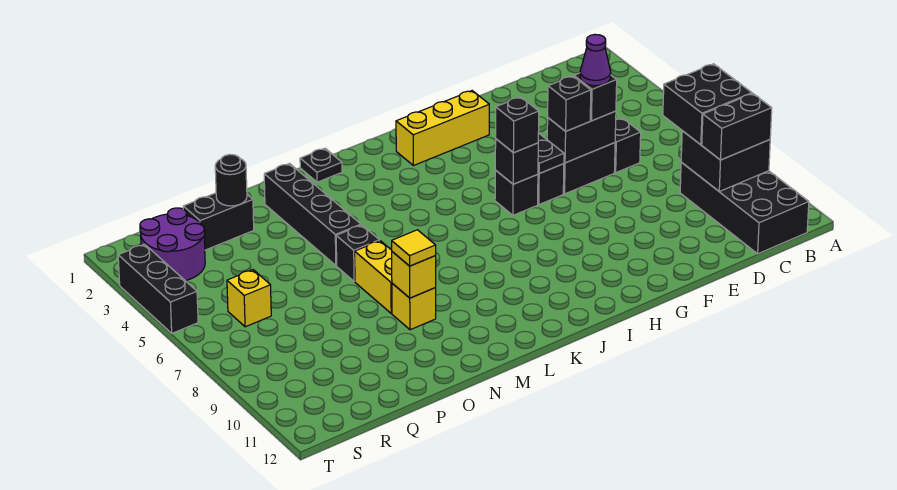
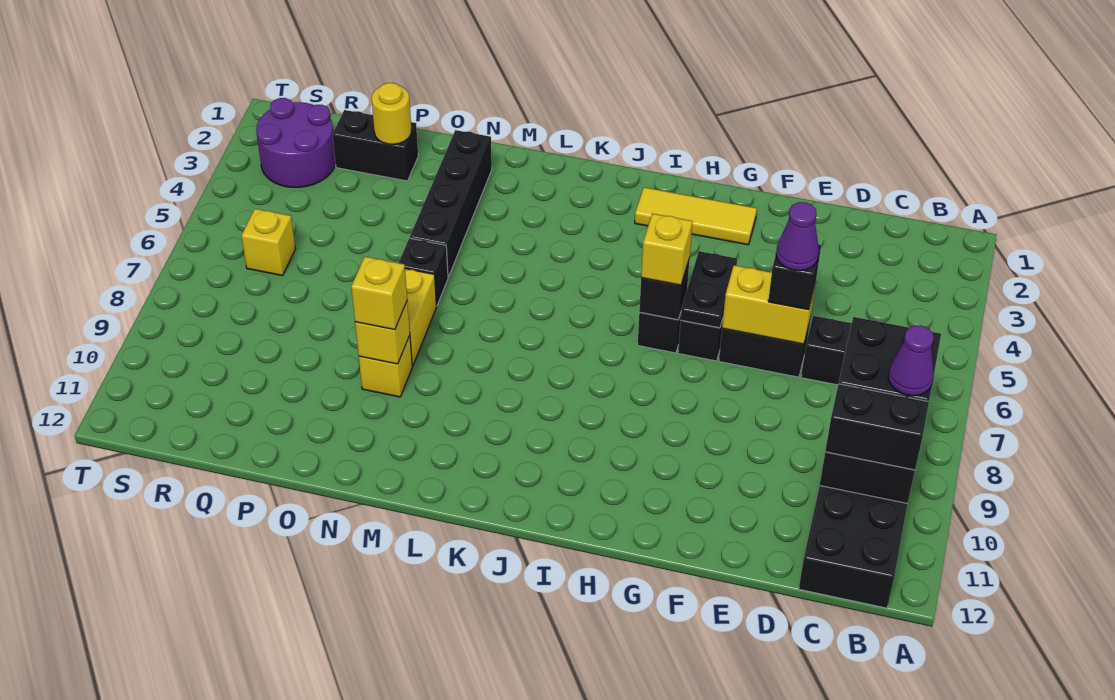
none -> purple 1x1 cone [888,325,934,396]
black 1x2 brick [547,111,616,163] -> yellow 1x2 brick [722,265,816,344]
black 1x1 brick [548,76,591,131] -> none
yellow 1x3 brick [396,91,489,166] -> yellow 1x3 tile [635,187,757,245]
black 1x1 brick [496,97,539,153] -> yellow 1x1 brick [641,214,692,285]
black 1x1 plate [300,148,342,182] -> none
yellow 1x1 tile [392,230,436,266] -> yellow 1x1 brick [351,257,407,330]
black 1x1 round brick [215,155,247,206] -> yellow 1x1 round brick [372,83,412,144]
black 1x3 brick [118,244,198,333] -> none

